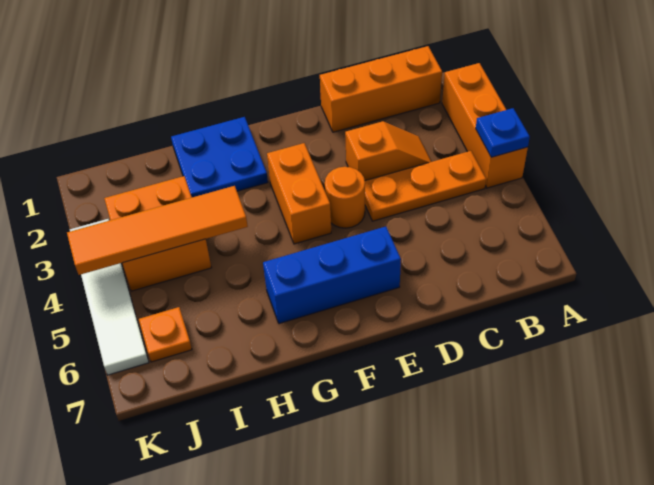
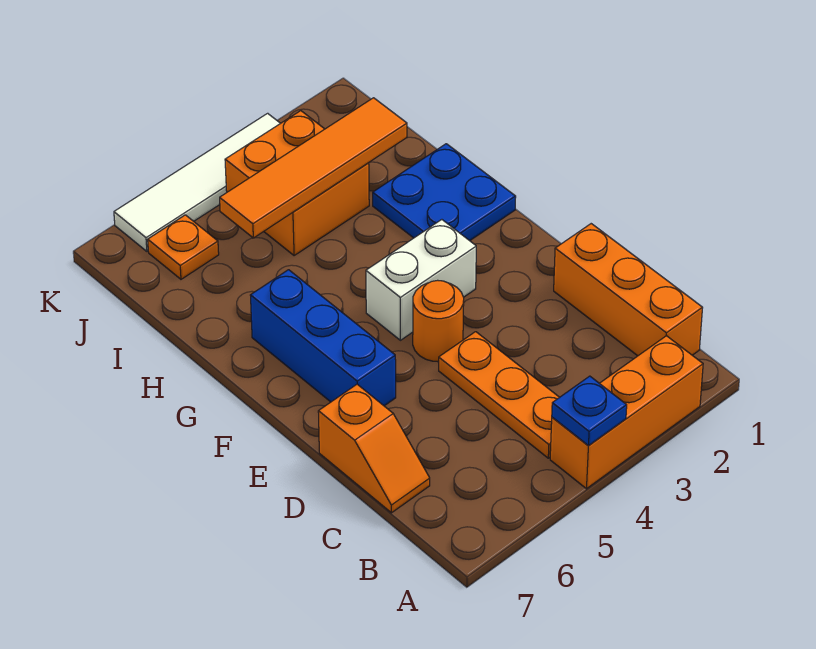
orange 1x2 slope [345,121,431,181] -> orange 1x2 slope moved to [318,384,430,513]
orange 1x2 brick [267,143,331,244] -> white 1x2 brick [366,220,476,340]
orange 1x4 tile [67,186,248,275] -> orange 1x4 tile turned to [220,98,407,238]

